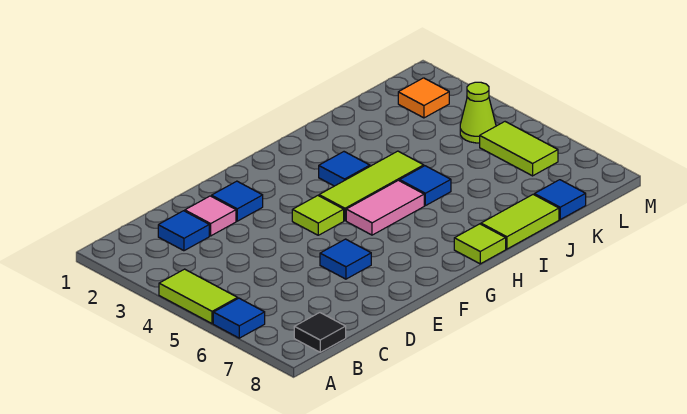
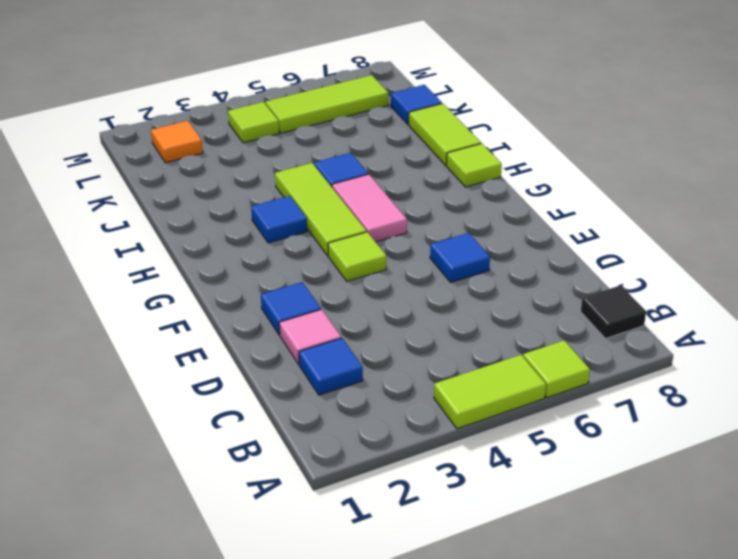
blue 1x1 tile [213,298,265,338] -> lime 1x1 tile [523,340,590,398]
lime 1x1 cone [460,82,496,143] -> lime 1x1 tile [228,102,279,143]
lime 1x2 tile [480,122,558,176] -> lime 1x3 tile [265,75,388,133]

